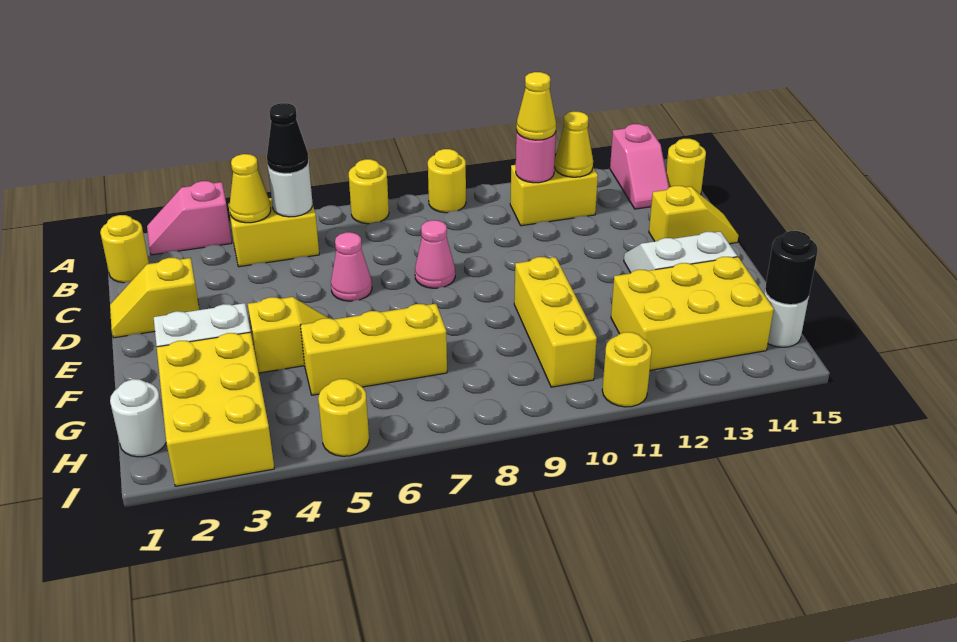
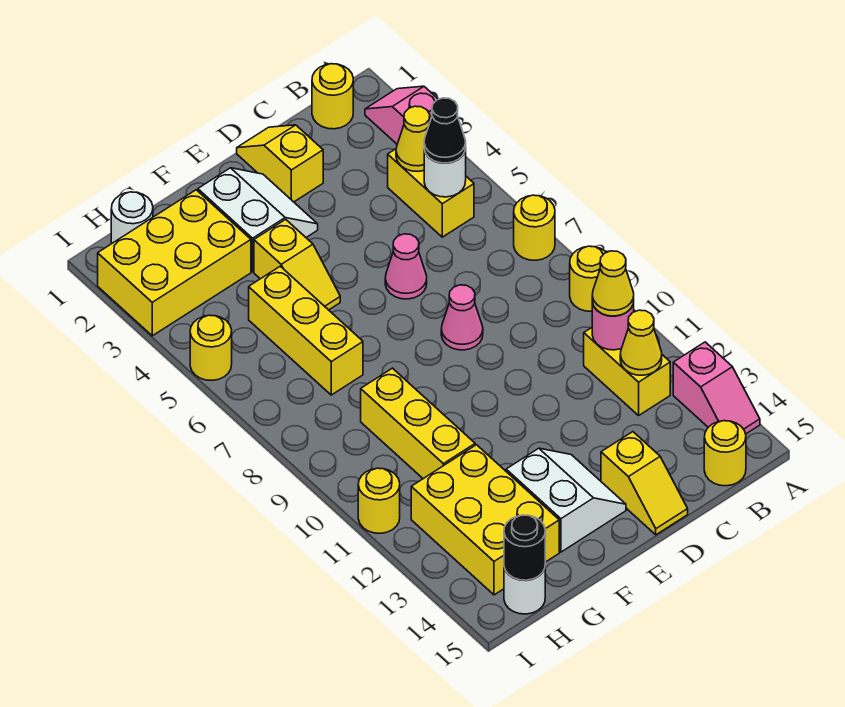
pink 1x2 slope [610,124,669,209] -> pink 1x2 slope turned to [673,342,760,434]
yellow 1x3 brick [514,257,597,387] -> yellow 1x3 brick turned to [361,368,475,479]

